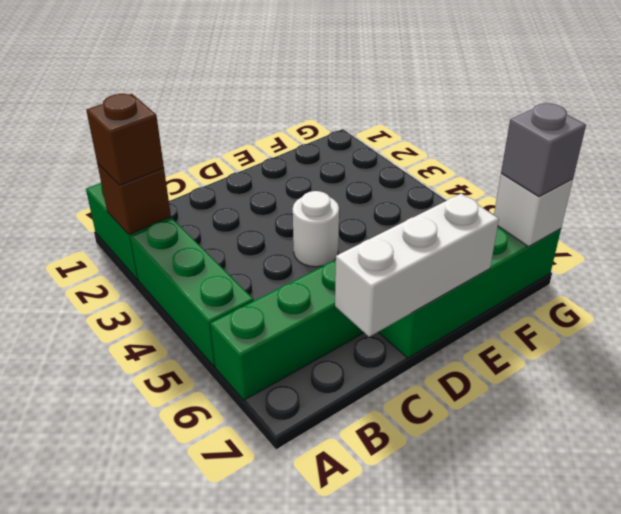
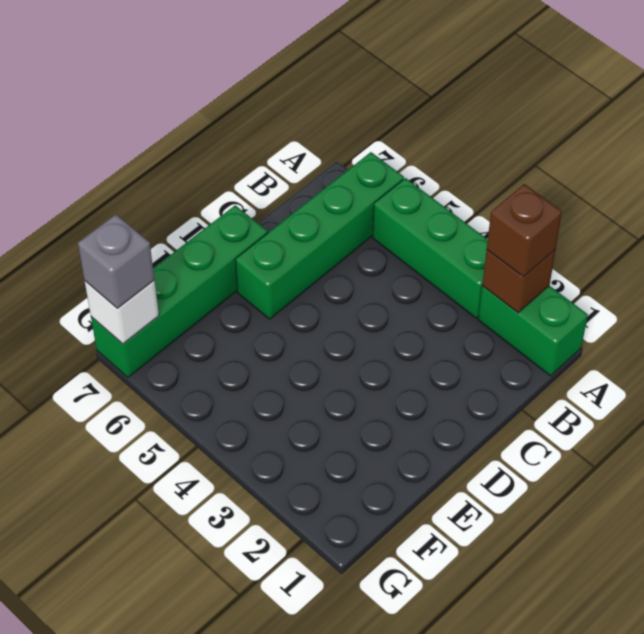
white 1x3 brick [335,193,499,337] -> none
white 1x1 round brick [293,191,339,267] -> none

